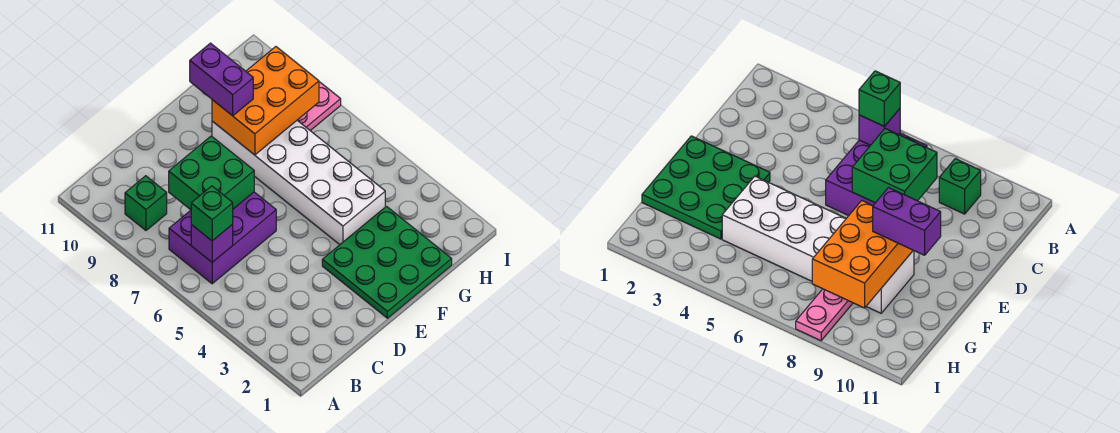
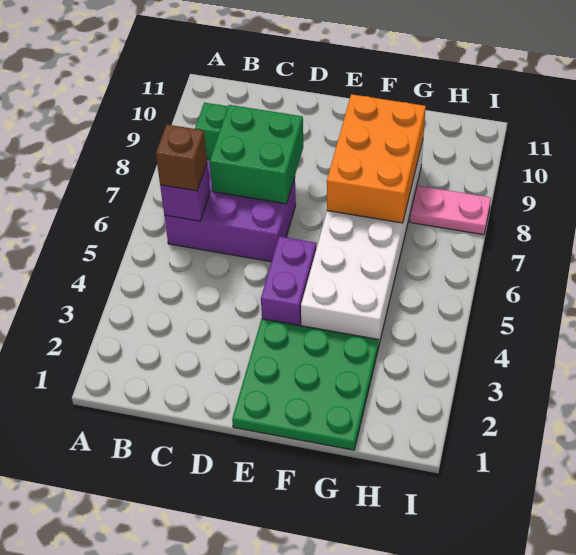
green 1x1 brick [191,186,233,241] -> brown 1x1 brick [156,125,207,191]
orange 2x3 brick [212,47,319,155] -> orange 2x3 brick turned to [327,94,426,223]
purple 1x2 brick [190,43,253,116] -> purple 1x2 brick moved to [261,236,316,326]

